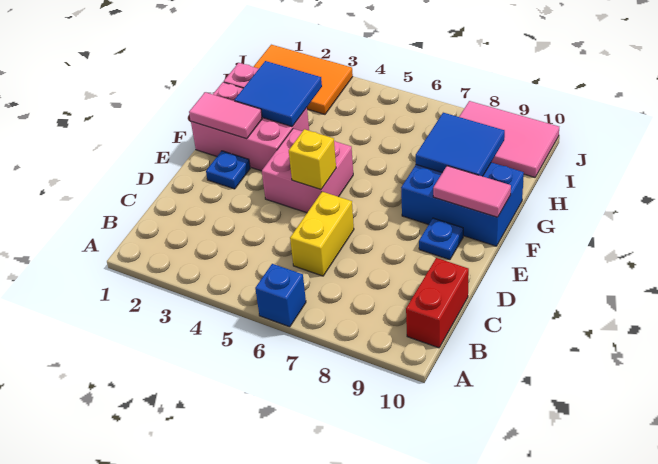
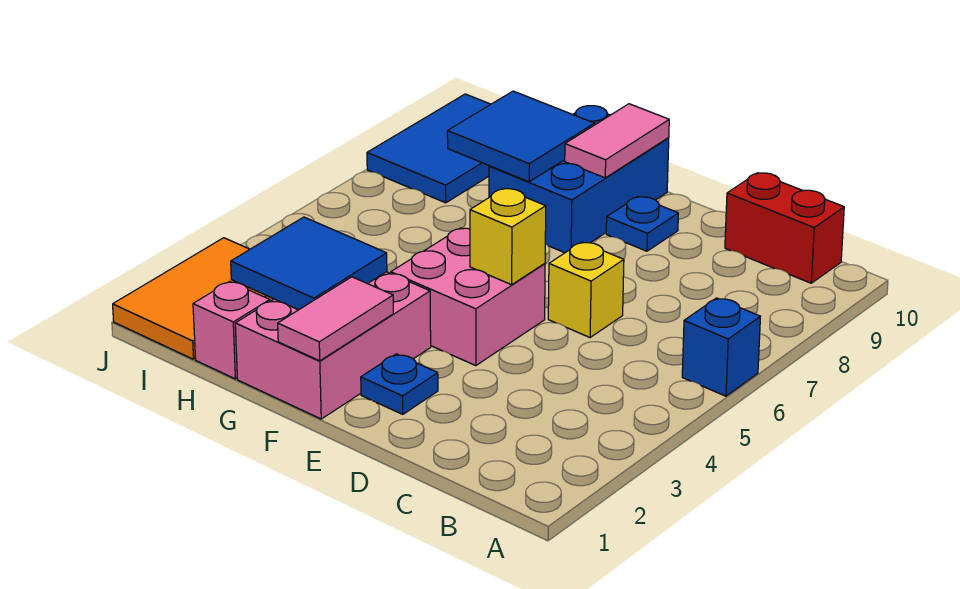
yellow 1x2 brick [290,192,354,276] -> yellow 1x1 brick [548,242,624,337]
pink 2x3 tile [459,101,559,177] -> blue 2x3 tile [367,94,491,203]

